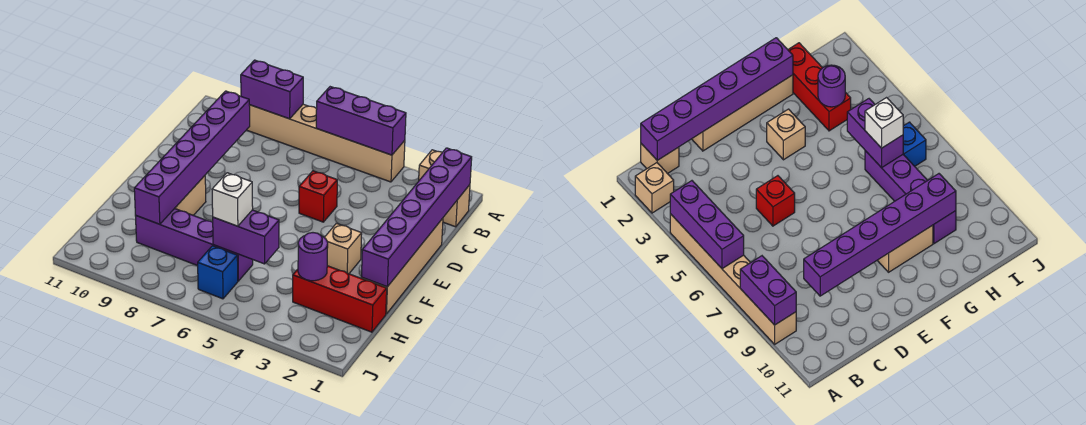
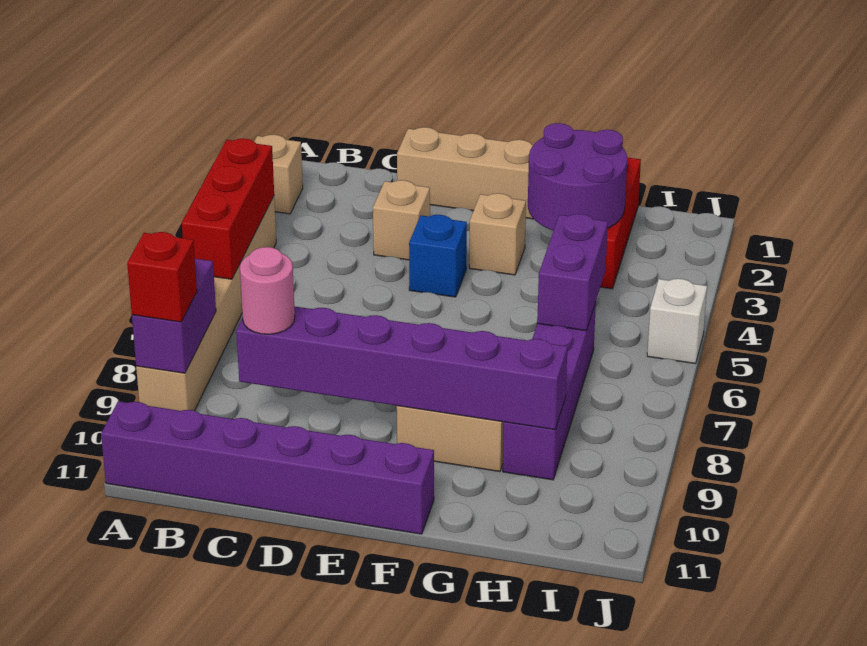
purple 1x3 brick [316,87,406,155] -> red 1x3 brick [182,138,274,279]
tan 1x1 brick [443,185,470,227] -> tan 1x1 brick moved to [373,180,430,260]
purple 1x6 brick [362,148,472,287] -> purple 1x6 brick moved to [101,401,434,534]
none -> pink 1x1 round brick [240,247,295,334]
red 1x1 brick [299,171,337,222] -> red 1x1 brick moved to [127,232,197,322]
purple 1x1 round brick [298,233,328,281] -> purple 2x2 round brick [528,123,627,231]
white 1x1 brick [212,173,253,226] -> white 1x1 brick moved to [647,279,707,364]
blue 1x1 brick [198,246,238,299] -> blue 1x1 brick moved to [409,215,467,297]

